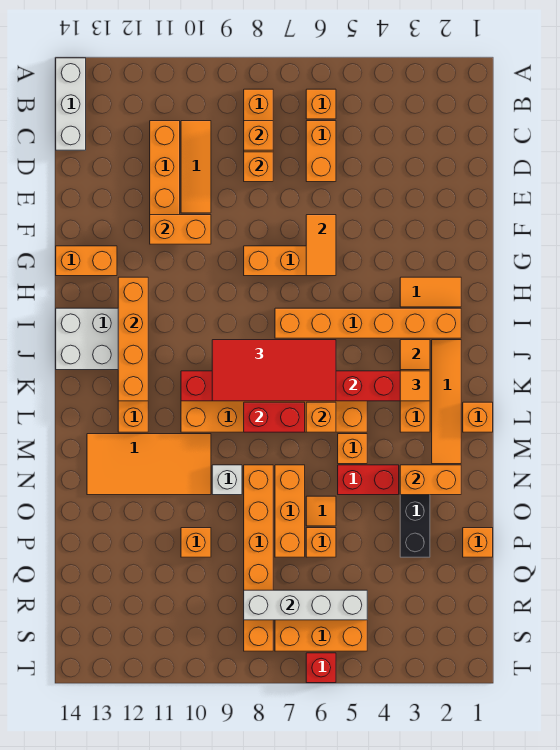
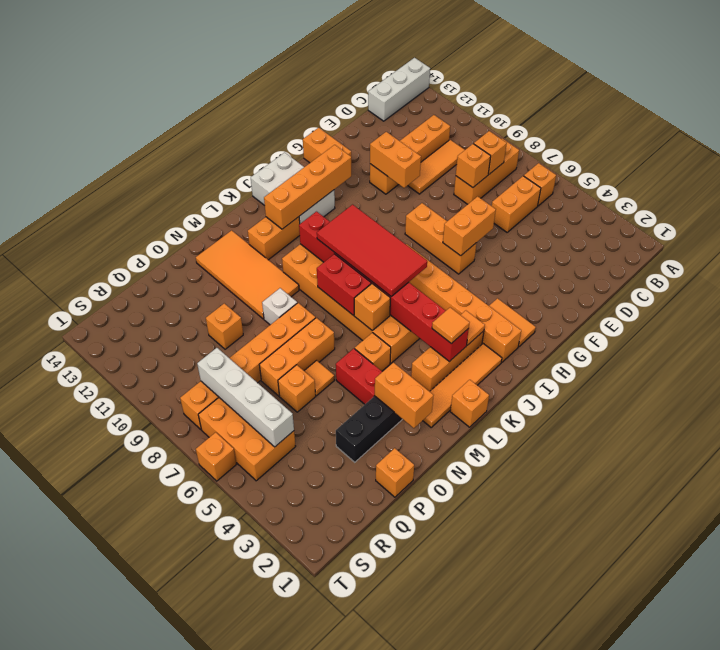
orange 1x2 tile [306,215,336,276] -> orange 1x2 brick [443,196,496,256]
red 1x1 brick [306,653,336,683] -> orange 1x1 brick [196,432,236,481]

